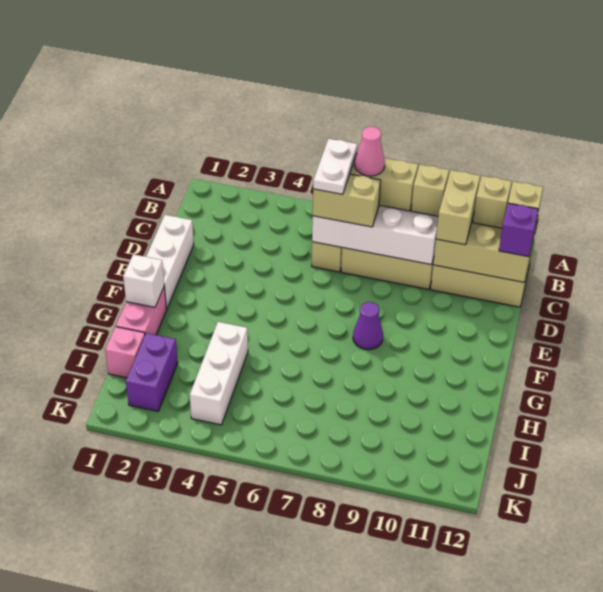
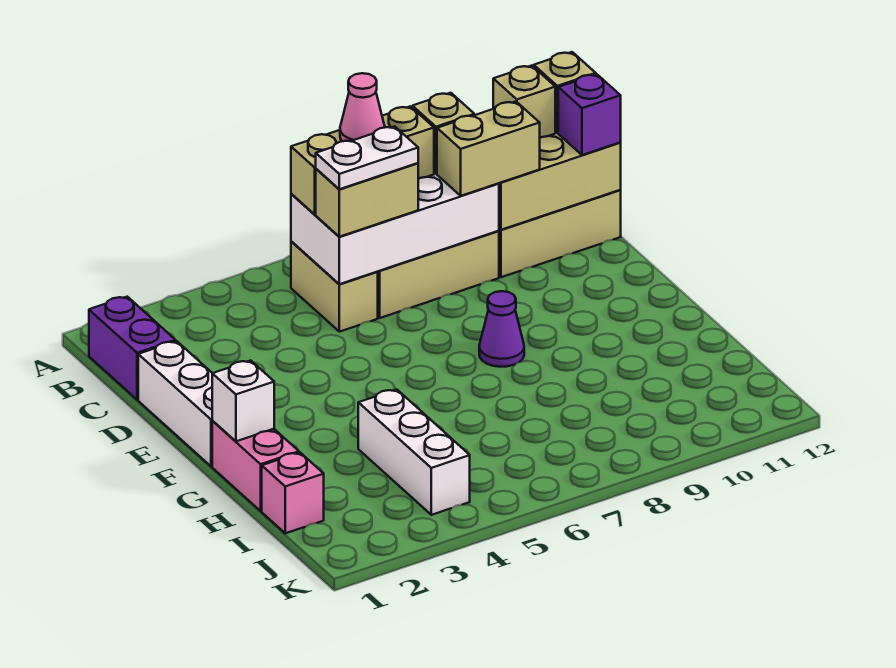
white 1x2 plate [313,139,357,194] -> white 1x2 plate turned to [316,126,418,189]
tan 1x2 brick [436,170,480,245] -> tan 1x2 brick turned to [437,102,540,196]
purple 1x2 brick [126,333,178,411] -> purple 1x2 brick moved to [89,297,176,400]

